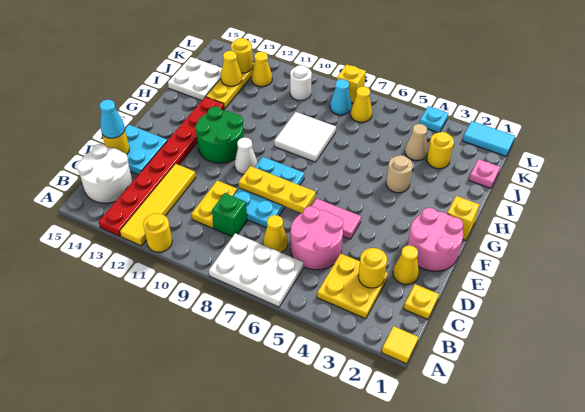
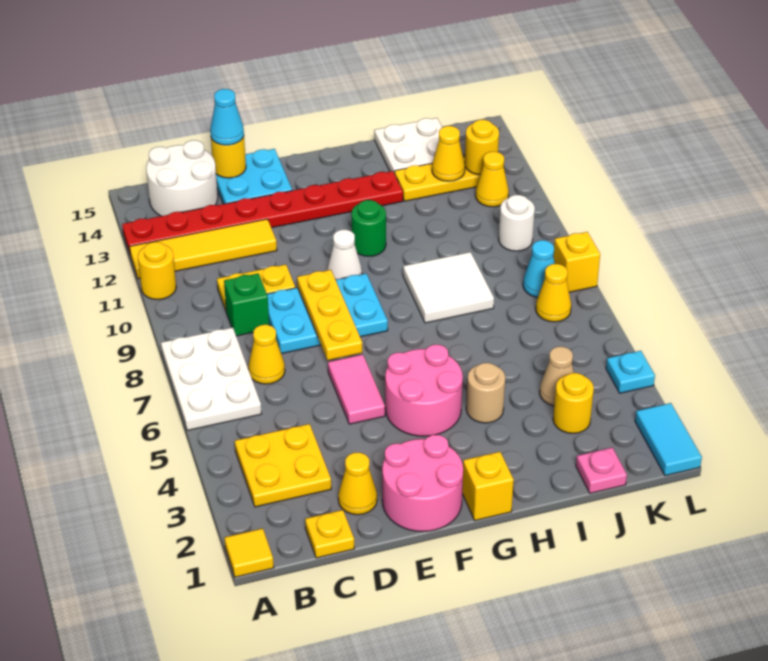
yellow 1x1 round brick [358,248,387,288] -> none
pink 2x2 round brick [291,206,343,270] -> pink 2x2 round brick moved to [385,345,463,436]
green 2x2 round brick [195,107,244,163] -> green 1x1 round brick [351,200,386,256]

